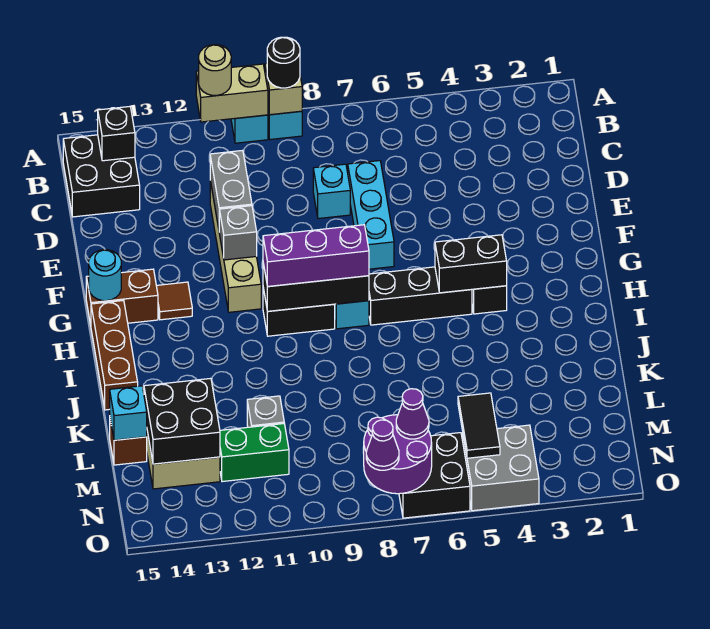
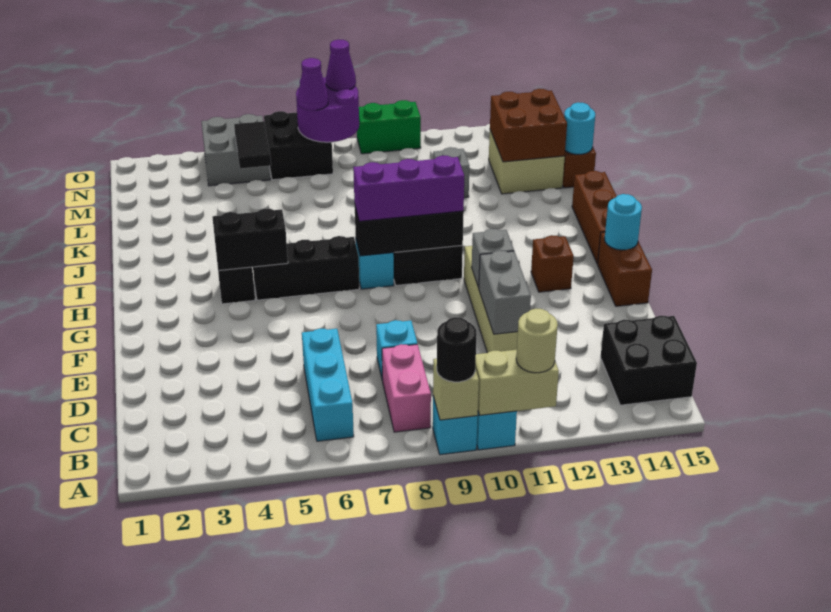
none -> pink 1x2 brick [382,344,431,432]
black 1x1 brick [98,107,135,161] -> none
cyan 1x3 brick [348,161,394,269] -> cyan 1x3 brick moved to [302,329,354,441]
brown 1x1 tile [156,282,192,320] -> brown 1x1 brick [531,235,574,292]
brown 1x2 brick [86,269,158,325] -> brown 1x2 brick turned to [598,232,652,306]
black 2x2 brick [144,378,220,464] -> brown 2x2 brick [490,89,567,162]
cyan 1x1 brick [110,386,147,440] -> cyan 1x1 round brick [564,102,595,154]
green 1x2 brick [220,424,289,482] -> green 1x2 brick moved to [357,100,421,154]

